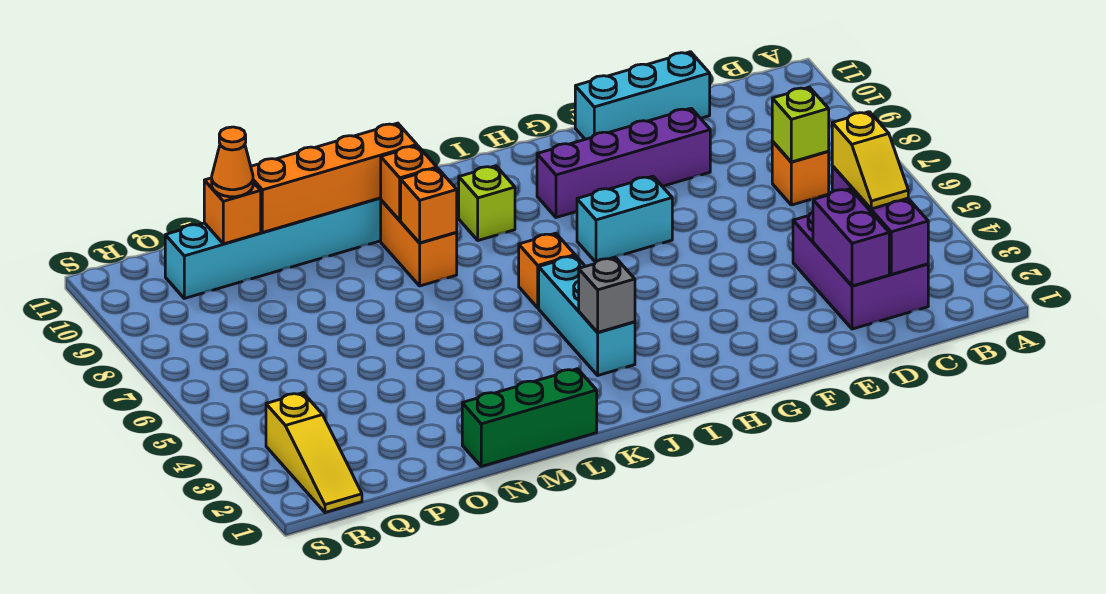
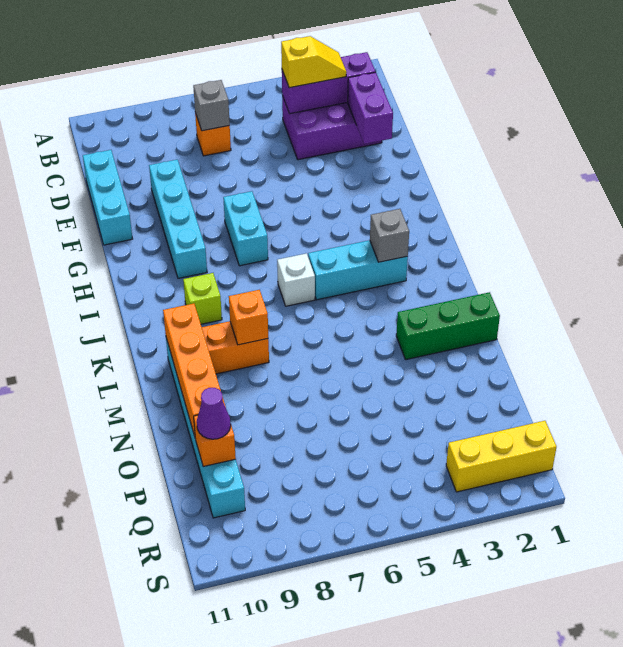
lime 1x1 brick [772,87,829,162] -> grey 1x1 brick [193,80,230,131]
purple 1x2 brick [813,189,889,286] -> purple 1x2 brick turned to [348,72,393,144]
purple 1x4 brick [537,108,710,218] -> cyan 1x4 brick [149,160,207,278]
orange 1x1 brick [519,233,575,308] -> white 1x1 brick [277,253,315,306]
green 1x3 brick [462,369,597,466] -> green 1x3 brick turned to [396,292,500,360]
orange 1x1 brick [381,146,437,220] -> none
orange 1x1 cone [212,127,253,197] -> purple 1x1 cone [197,388,231,439]
yellow 1x3 slope [266,393,362,512] -> yellow 1x3 brick [446,421,556,492]

